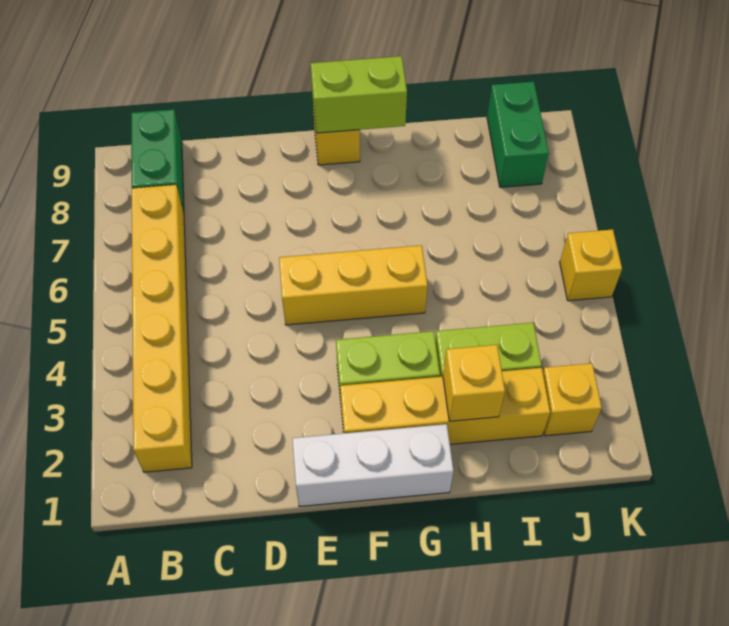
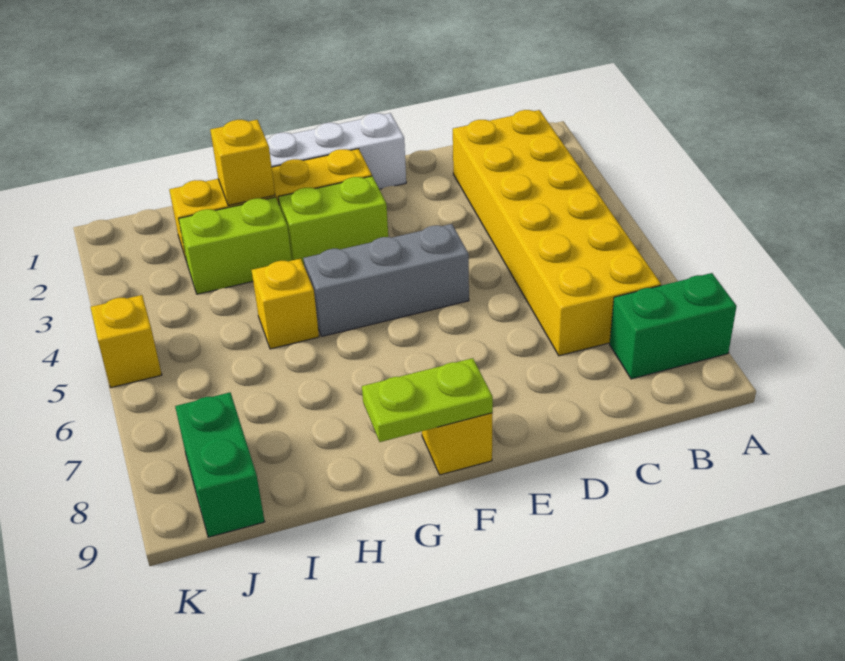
yellow 1x6 brick [132,185,192,472] -> yellow 2x6 brick [453,110,661,356]
green 1x2 brick [131,109,184,212] -> green 1x2 brick turned to [610,273,737,379]
yellow 1x3 brick [279,245,428,325] -> grey 1x3 brick [304,224,469,336]
lime 1x2 brick [311,56,407,133] -> lime 1x2 plate [362,358,493,442]
yellow 1x1 brick [543,363,602,436] -> yellow 1x1 brick moved to [252,259,319,349]

